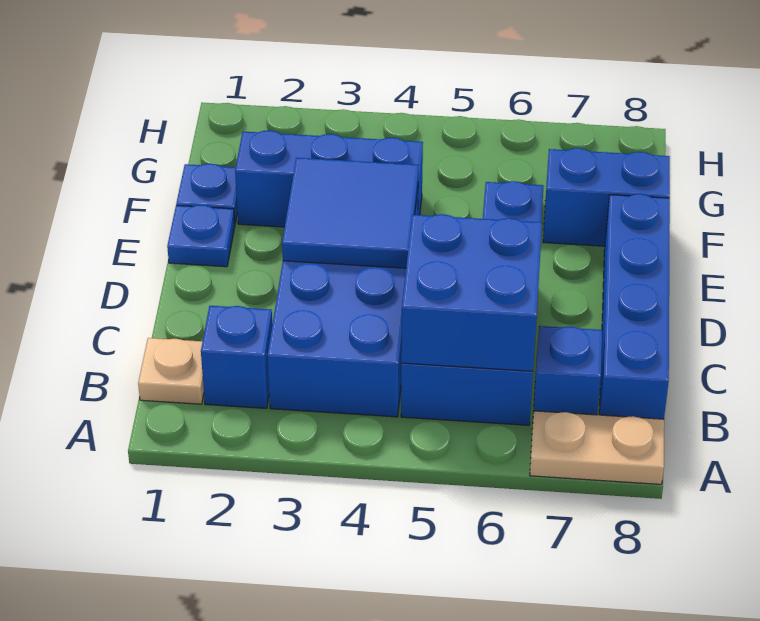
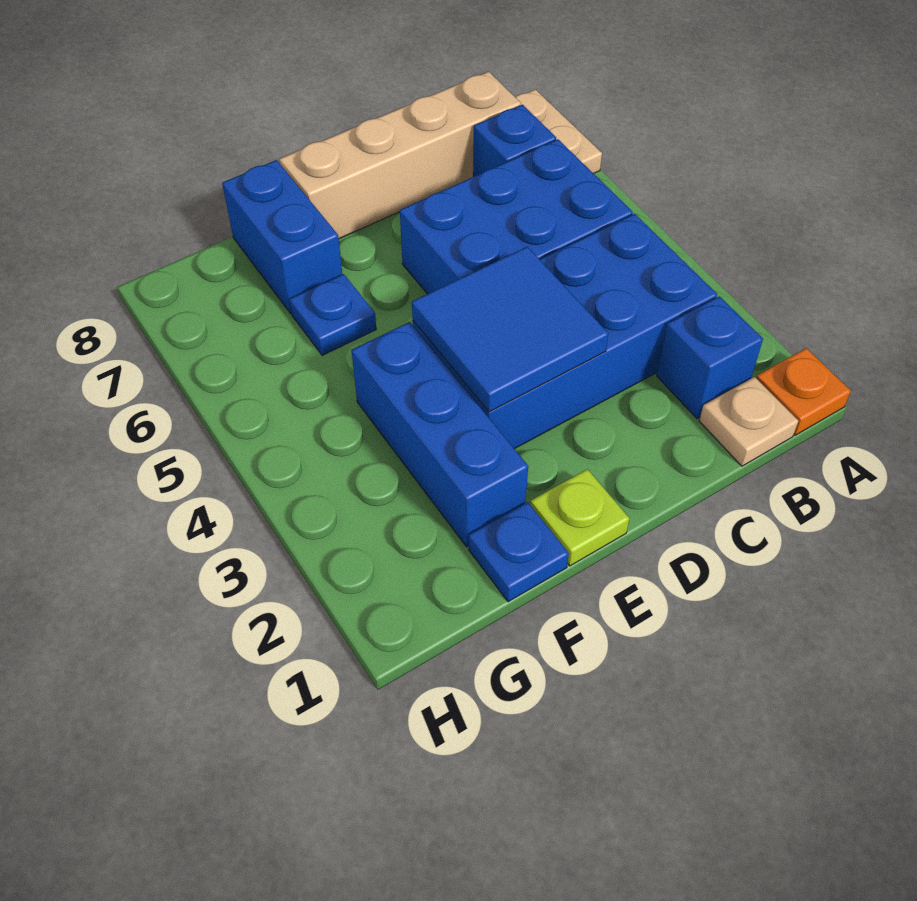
none -> orange 1x1 plate [756,348,851,435]
blue 2x2 brick [401,214,542,371] -> none
blue 1x4 brick [599,194,670,419] -> tan 1x4 brick [279,72,521,239]
blue 1x1 plate [167,205,235,267] -> lime 1x1 plate [530,469,629,566]

